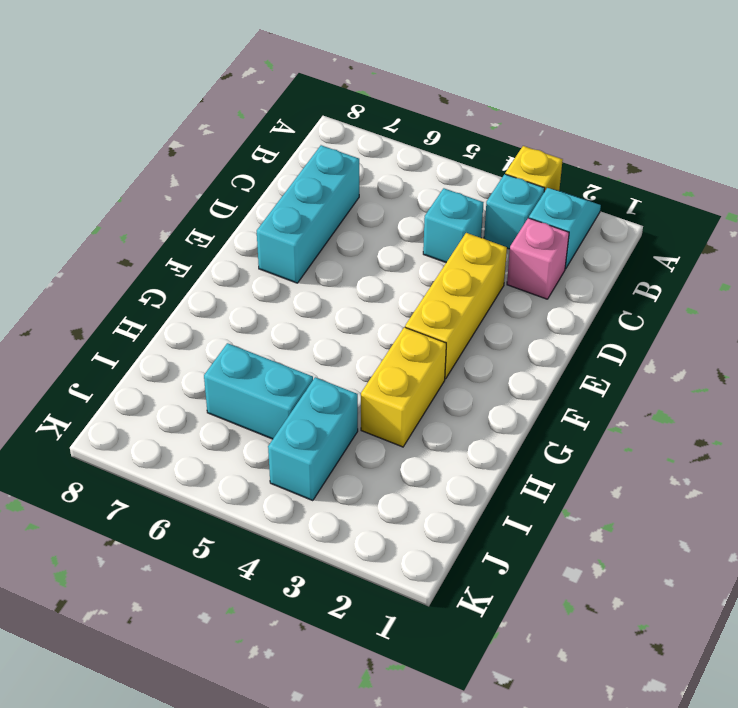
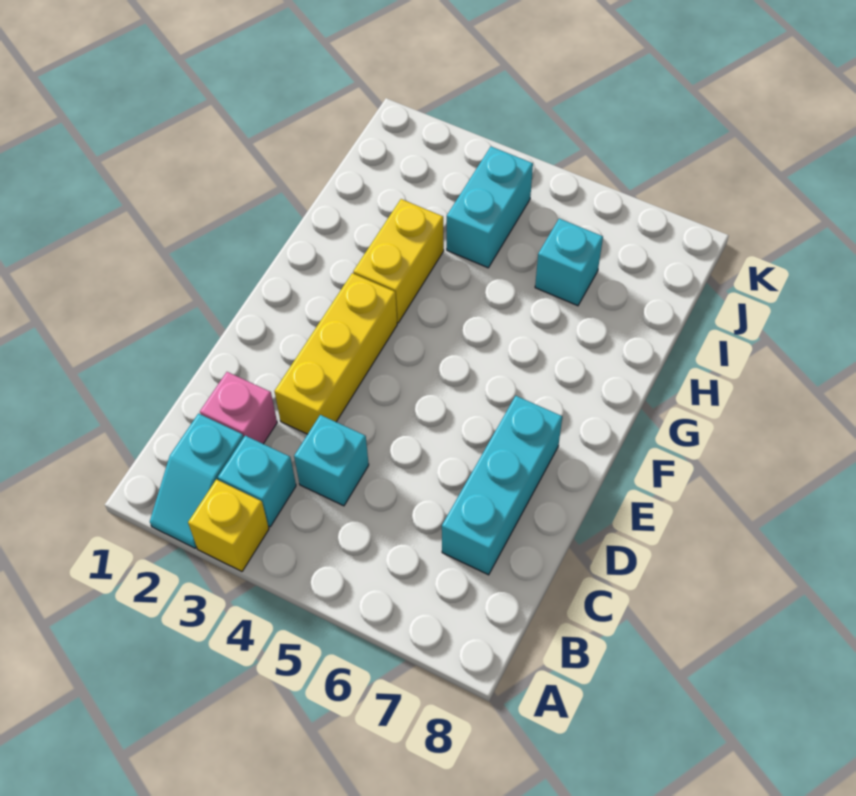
cyan 1x2 brick [204,343,313,439] -> cyan 1x1 brick [535,219,603,306]

